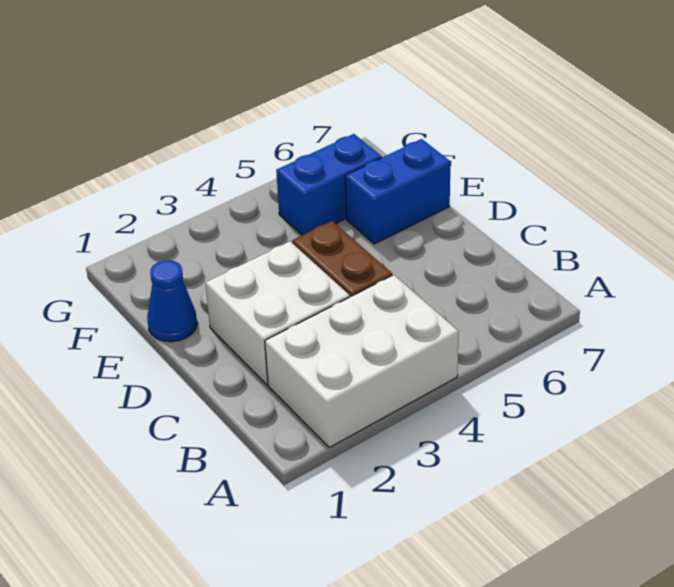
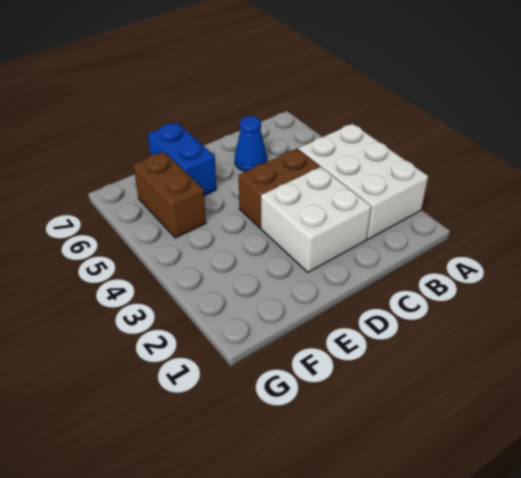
blue 1x1 cone [147,260,197,342] -> blue 1x1 cone moved to [235,116,267,172]
blue 1x2 brick [276,134,382,235] -> brown 1x2 brick [133,152,206,238]

